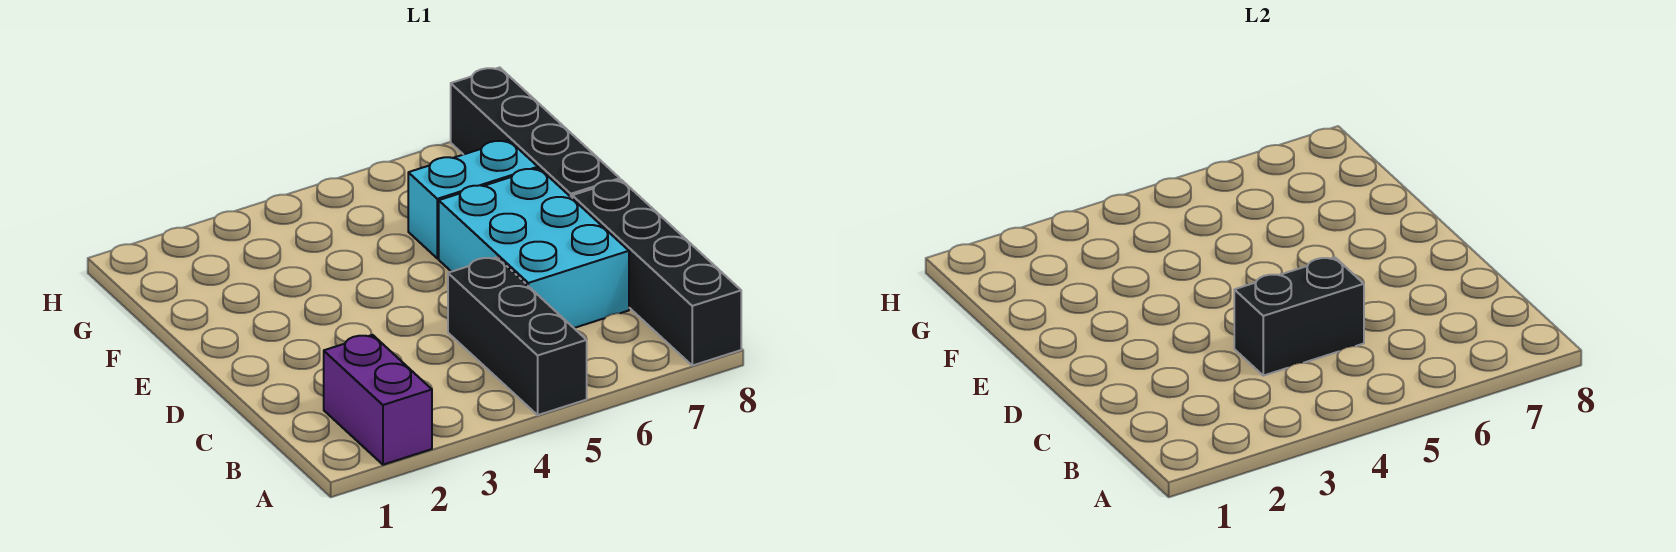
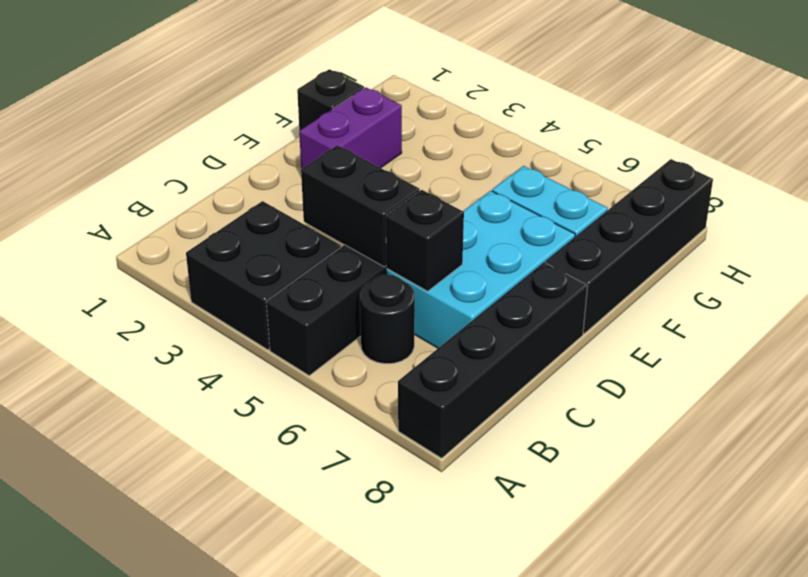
purple 1x2 brick [324,335,432,465] -> purple 1x2 brick moved to [299,88,402,169]
none -> black 2x2 brick [186,201,341,350]
none -> black 1x1 round brick [360,275,415,364]
none -> black 1x1 brick [386,190,464,291]
none -> black 1x1 brick [297,69,364,131]

